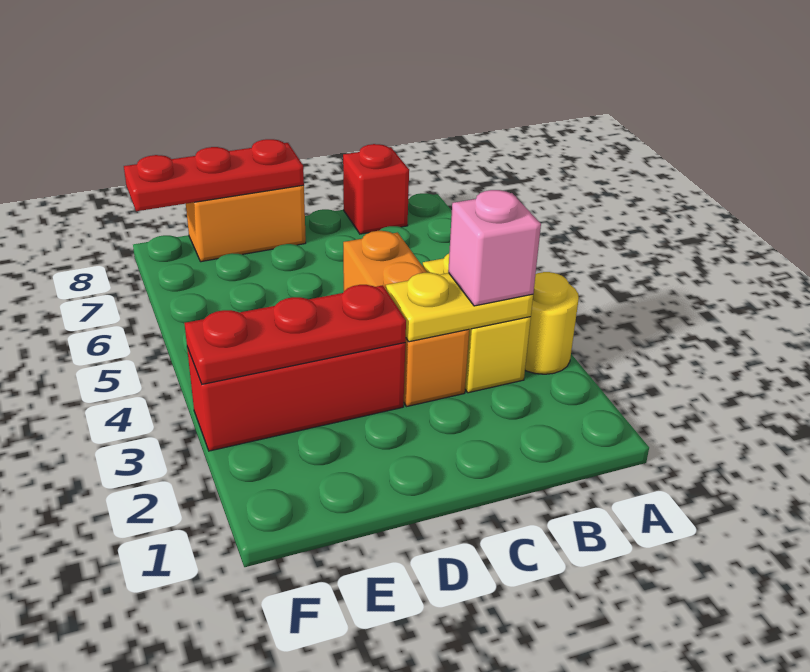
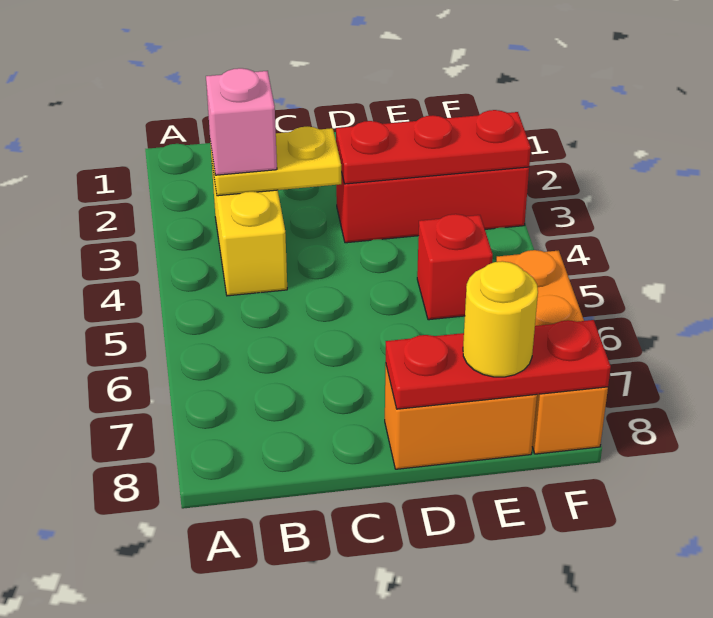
yellow 1x1 round brick [525,272,579,374] -> yellow 1x1 round brick moved to [463,261,538,377]
red 1x1 brick [343,144,409,234] -> red 1x1 brick moved to [417,214,493,320]
orange 1x3 brick [343,231,469,407] -> orange 1x3 brick moved to [496,250,608,454]

